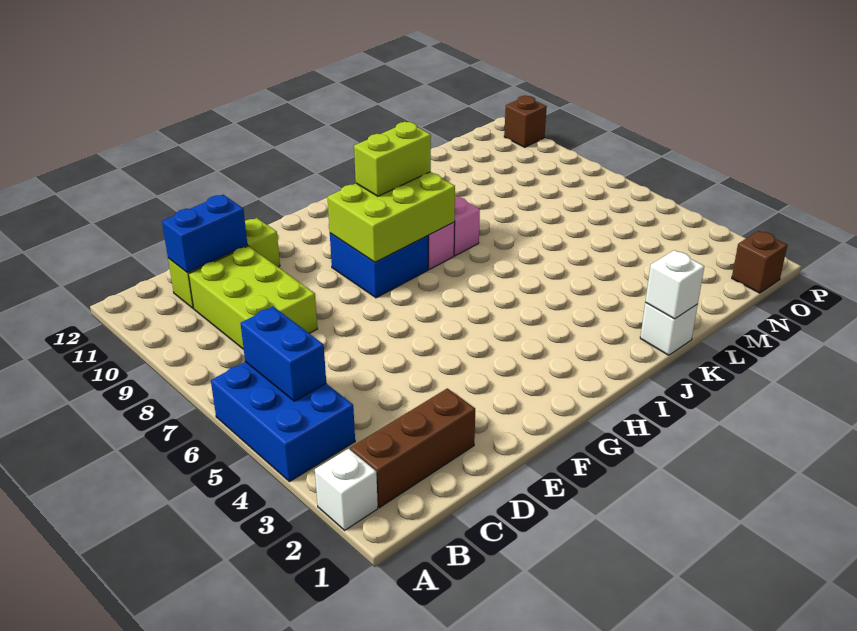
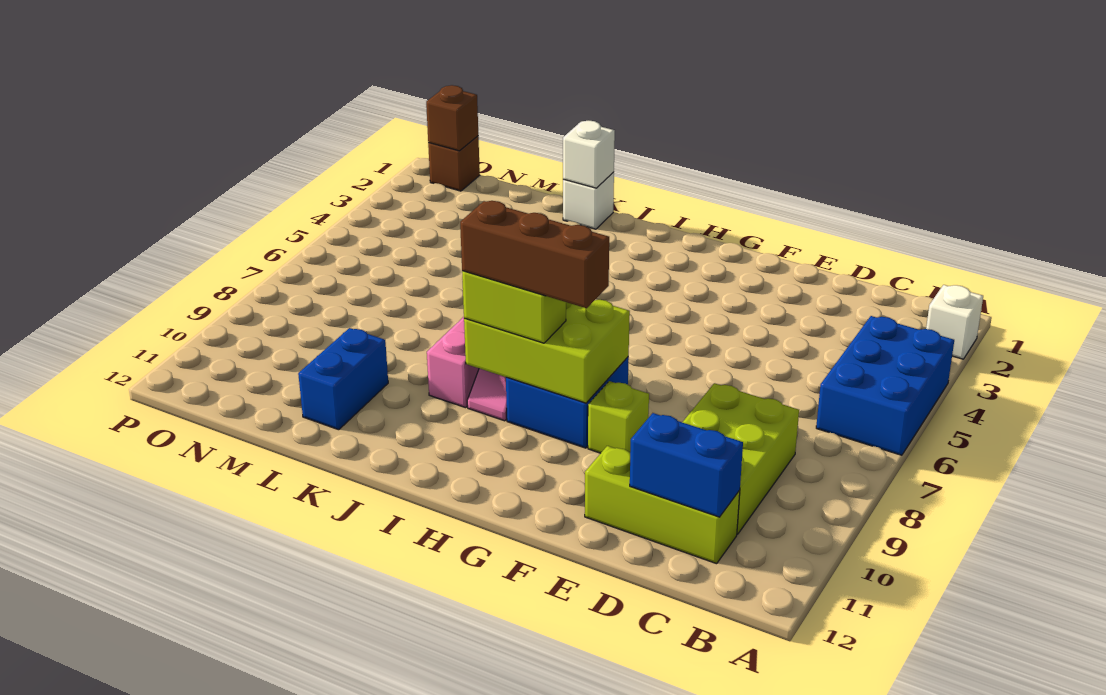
brown 1x3 brick [350,388,475,508] -> brown 1x3 brick moved to [460,201,609,308]
blue 1x2 brick [240,307,326,401] -> blue 1x2 brick moved to [298,328,388,430]
none -> lime 1x1 brick [588,381,649,453]
brown 1x1 brick [504,96,547,147] -> brown 1x1 brick moved to [426,85,478,151]

